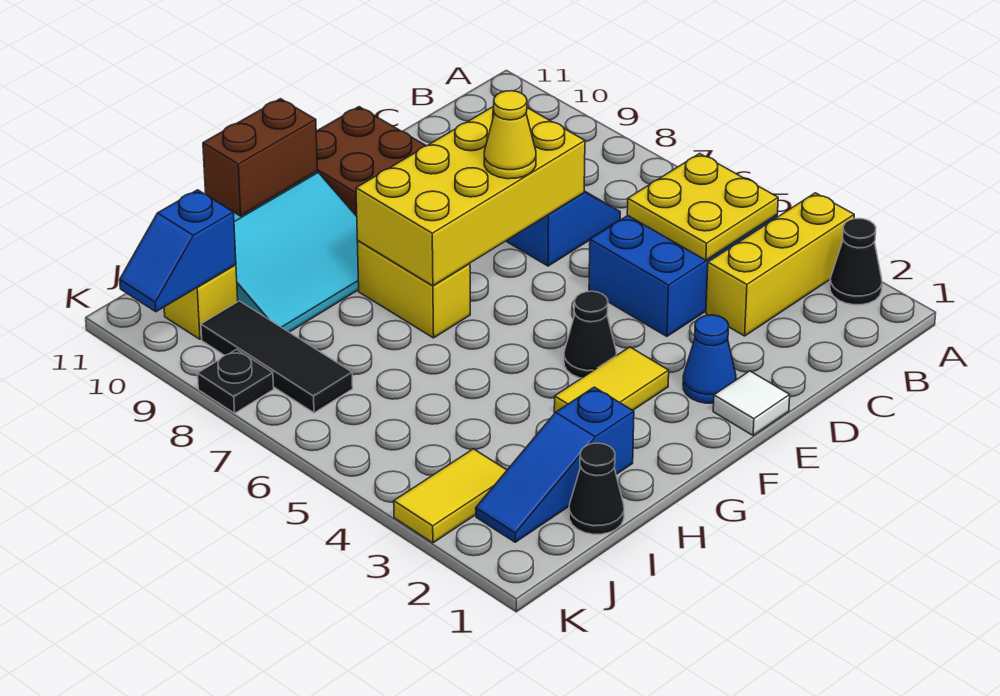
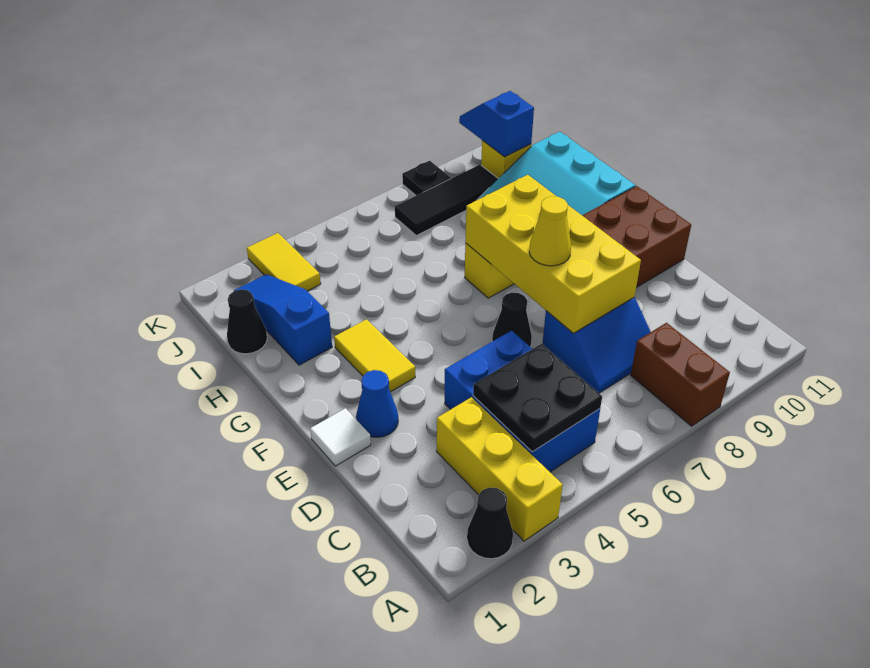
yellow 2x2 plate [627,153,778,260] -> black 2x2 plate [473,344,602,452]
black 1x1 cone [564,291,616,378] -> black 1x1 cone moved to [492,293,532,347]
brown 1x2 brick [203,99,318,216] -> brown 1x2 brick moved to [631,323,730,426]

